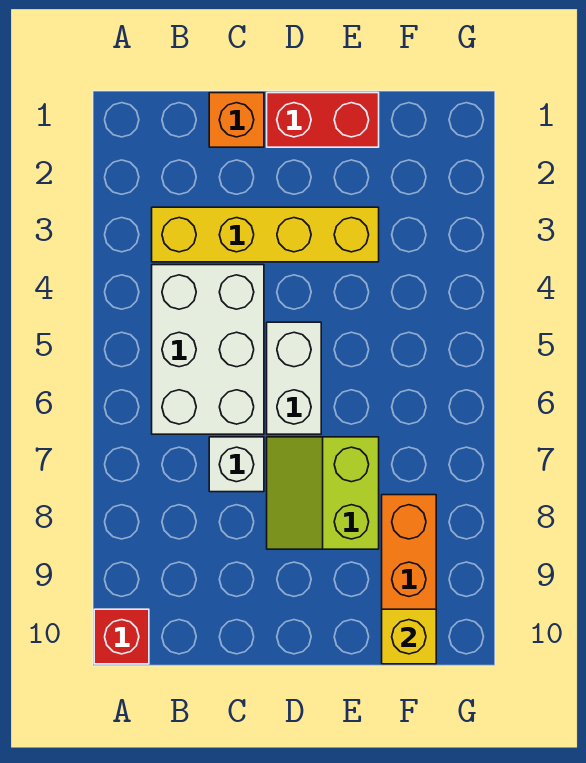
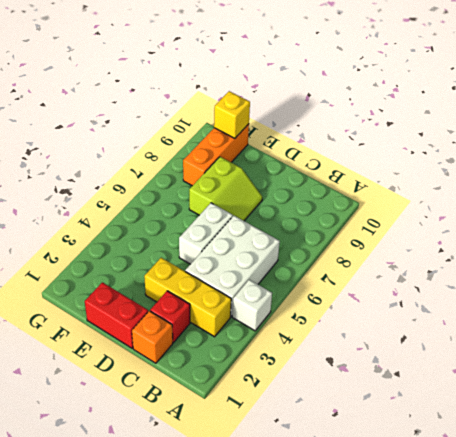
red 1x1 brick [94,609,149,664] -> red 1x1 brick moved to [150,291,190,342]
yellow 1x4 brick [152,207,379,262] -> yellow 1x3 brick [144,258,231,337]
white 1x1 brick [209,437,264,492] -> white 1x1 brick moved to [232,280,272,331]

